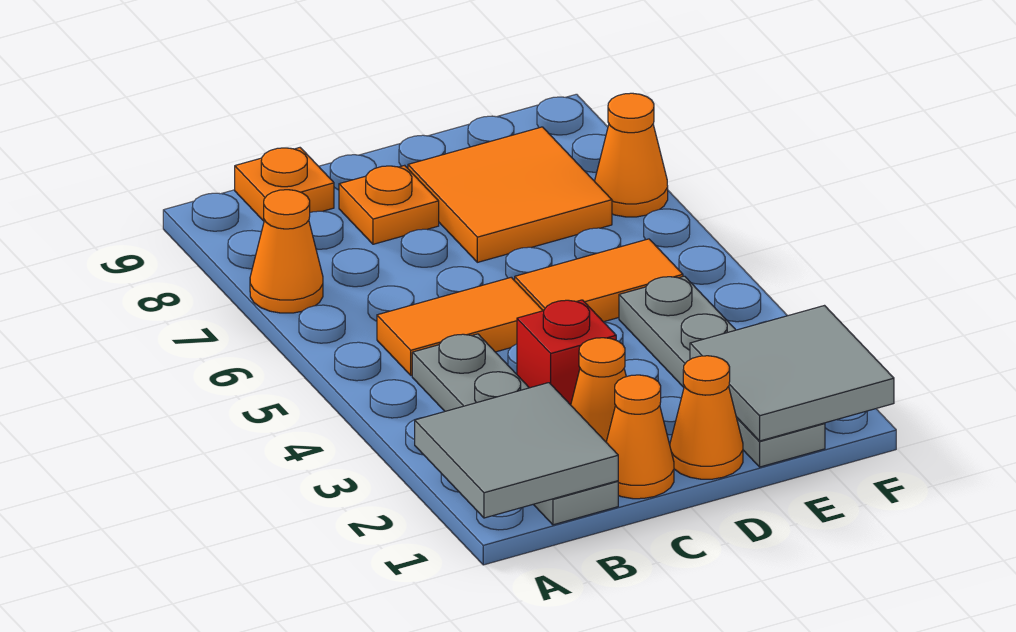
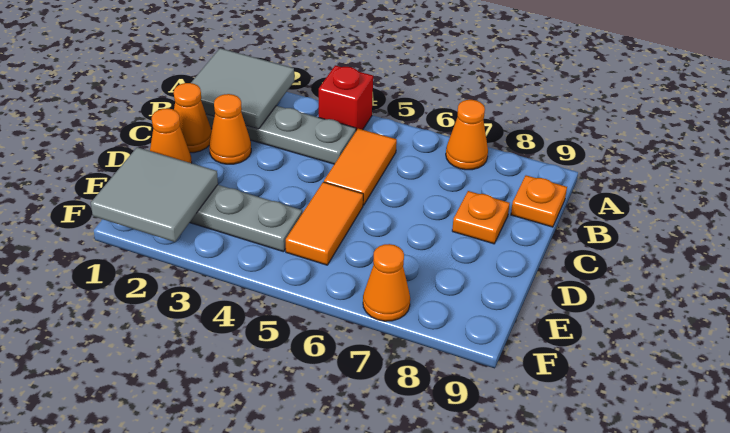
red 1x1 brick [517,300,616,405] -> red 1x1 brick moved to [319,65,373,131]
orange 2x2 tile [408,127,612,262] -> none

